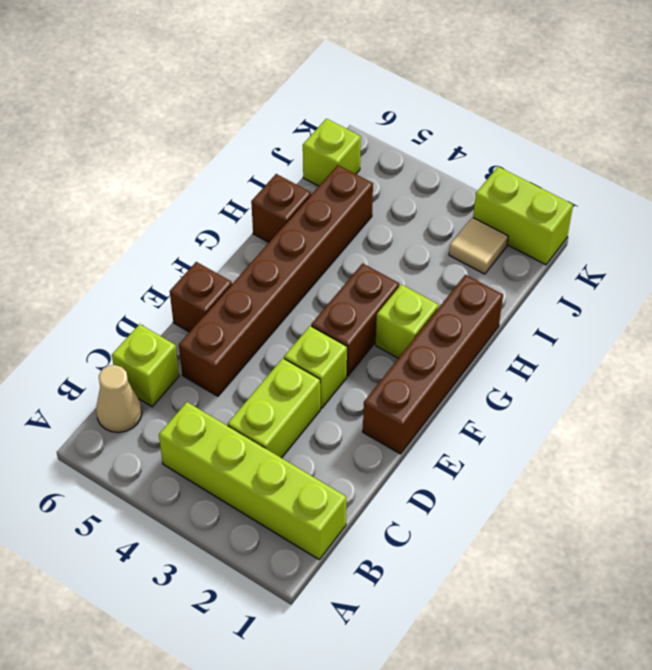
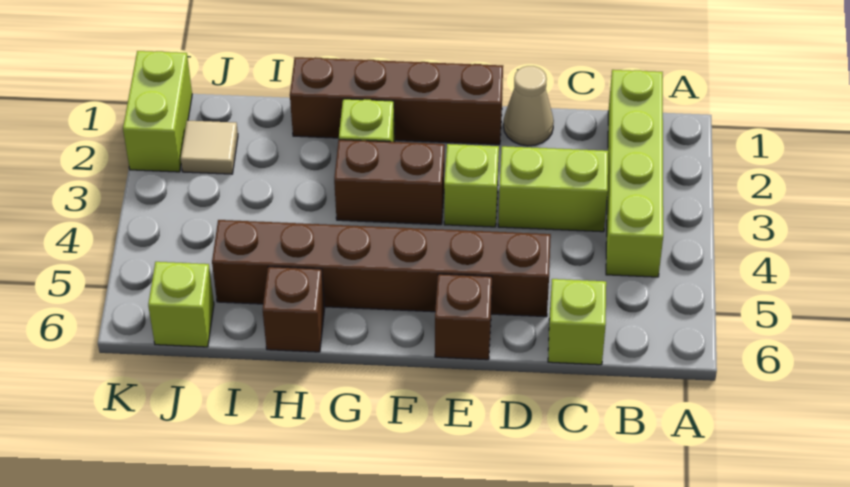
tan 1x1 cone [96,365,142,433] -> tan 1x1 cone moved to [504,66,554,146]

